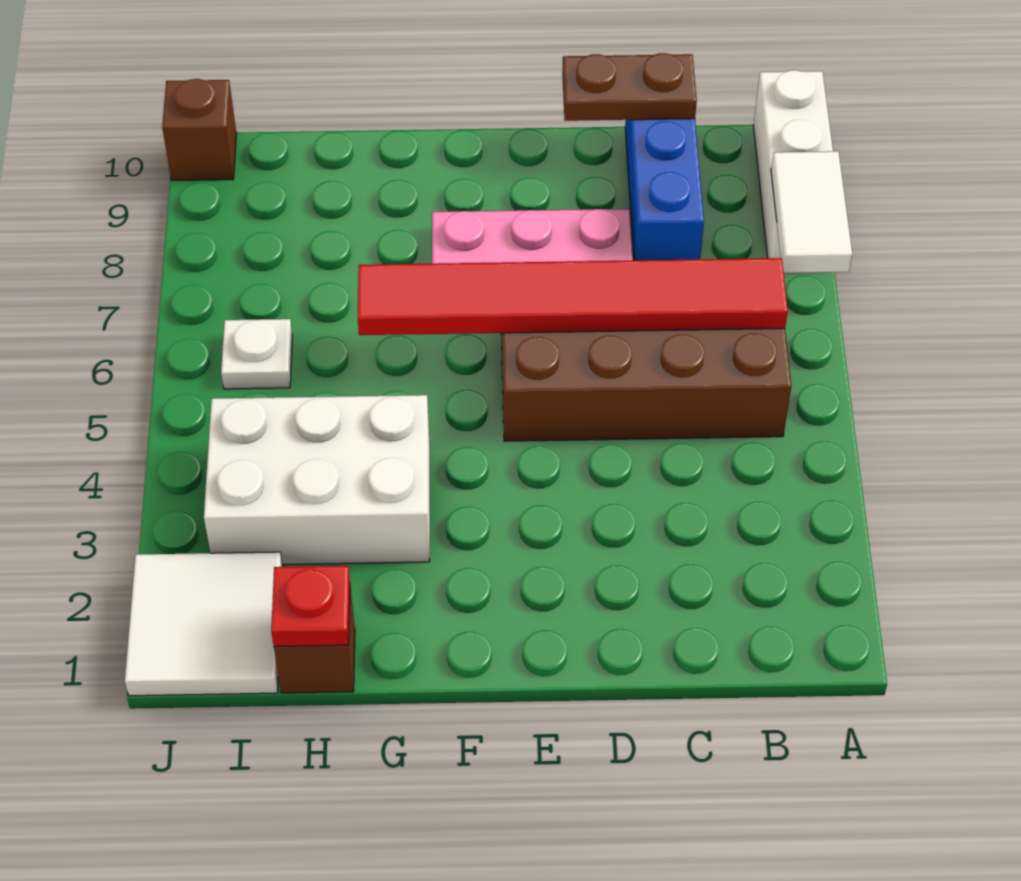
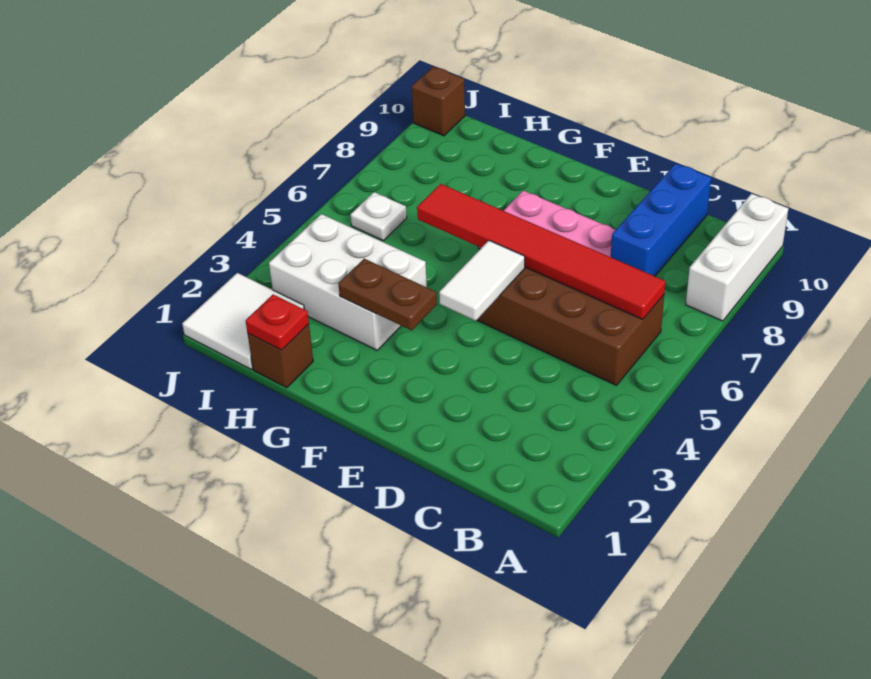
white 1x2 tile [771,151,852,273] -> white 1x2 tile moved to [439,241,525,321]
brown 1x2 plate [562,53,697,121] -> brown 1x2 plate moved to [338,259,437,330]

